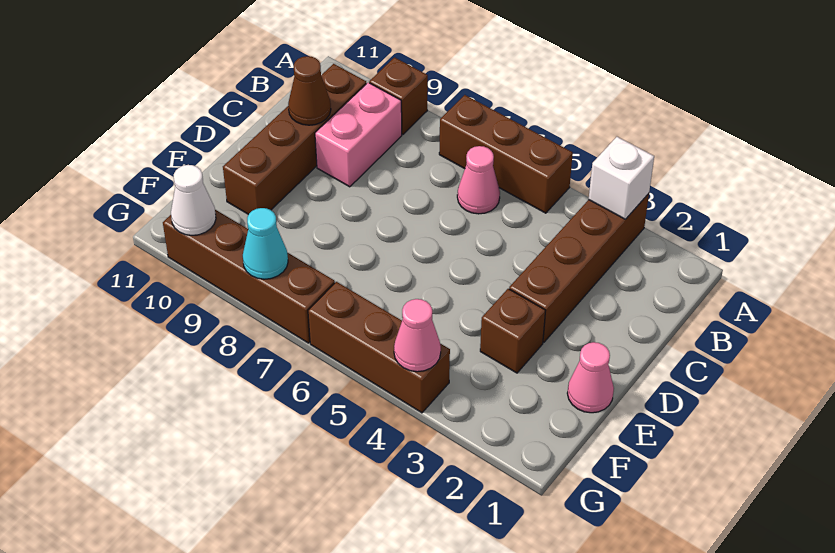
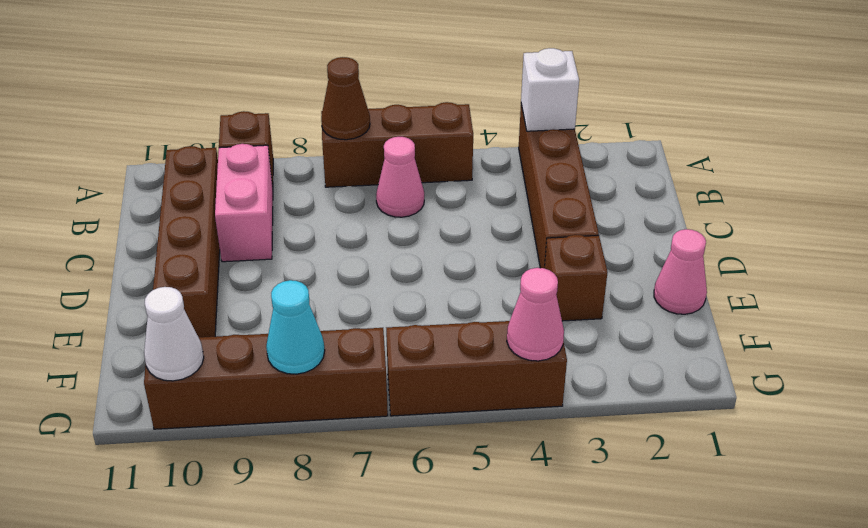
brown 1x1 cone [288,56,331,125] -> brown 1x1 cone moved to [321,57,370,140]

